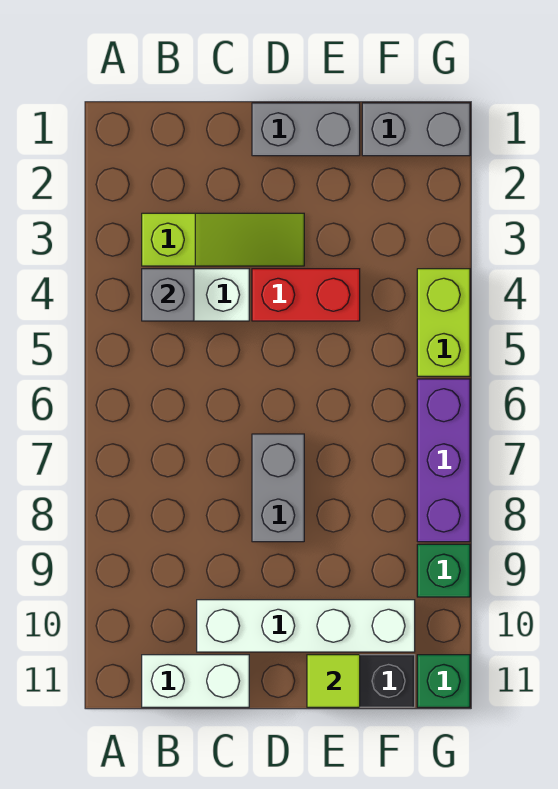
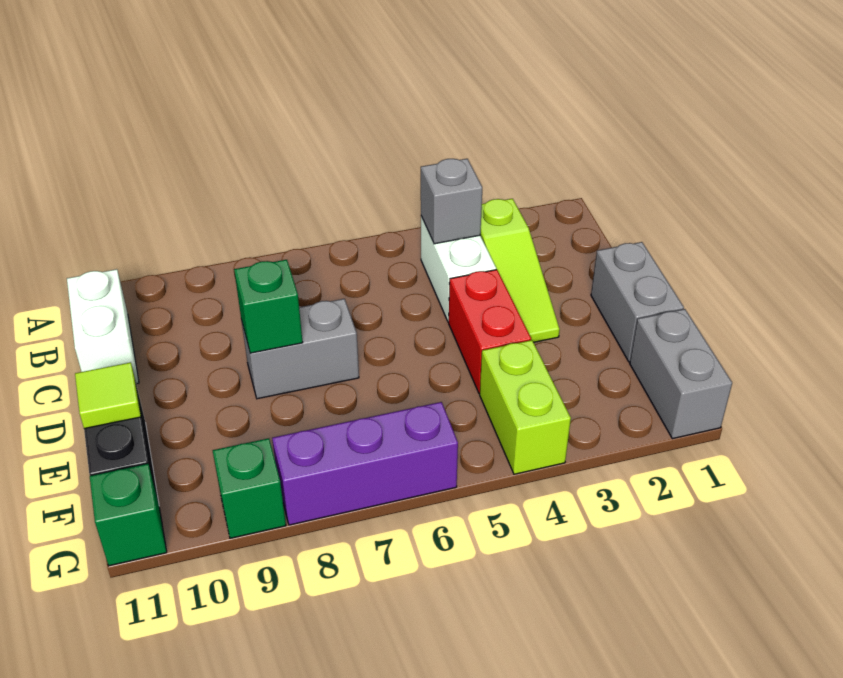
white 1x4 brick [197,600,415,652] -> none
none -> green 1x1 brick [234,260,303,353]
lime 1x2 brick [417,269,470,376] -> lime 1x2 brick turned to [480,340,571,474]

